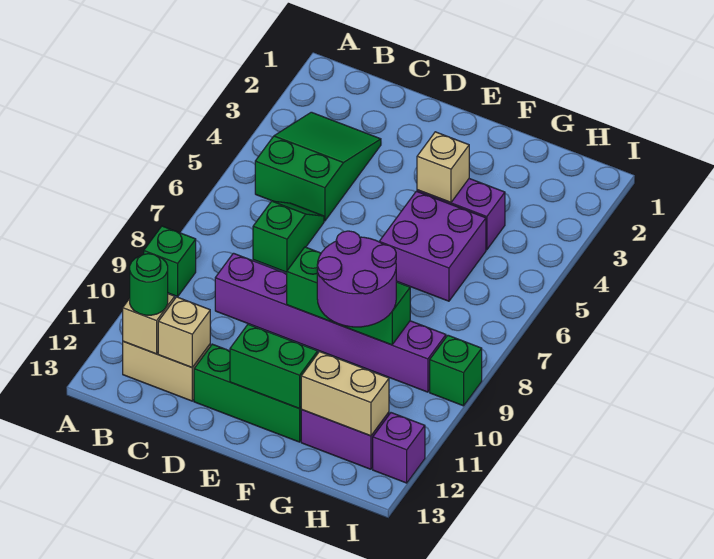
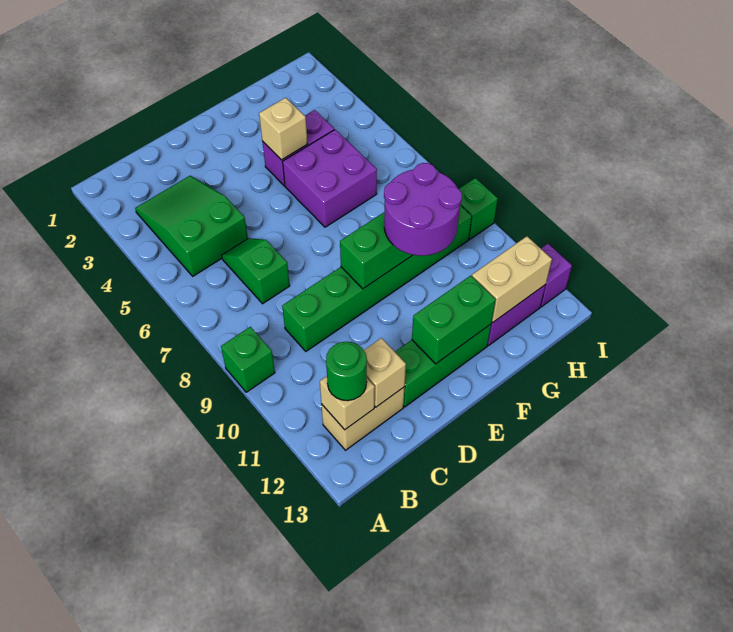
purple 1x6 brick [215,253,446,392] -> green 1x6 brick [282,205,472,351]

